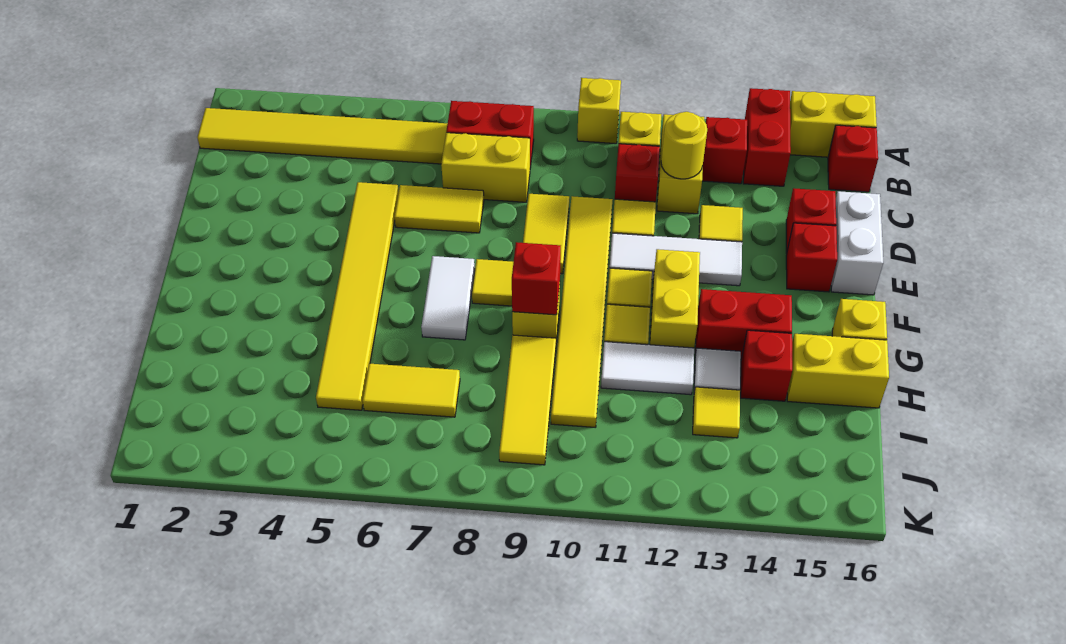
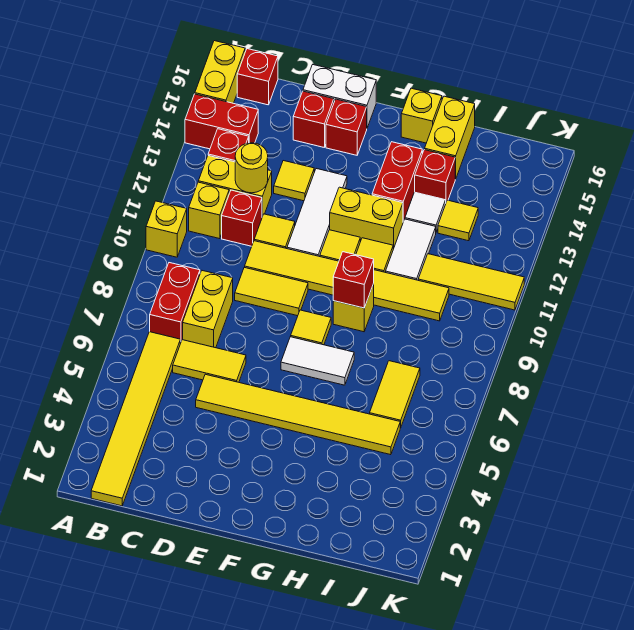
yellow 1x2 tile [395,185,484,233] -> yellow 1x2 tile turned to [173,340,246,382]
yellow 1x3 tile [499,335,556,465] -> yellow 1x3 tile moved to [418,254,524,310]

